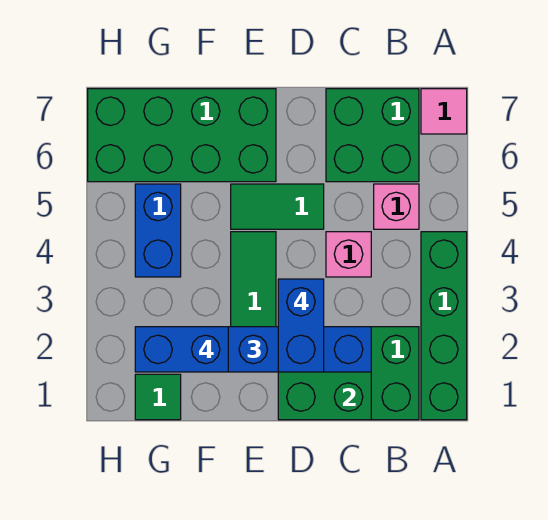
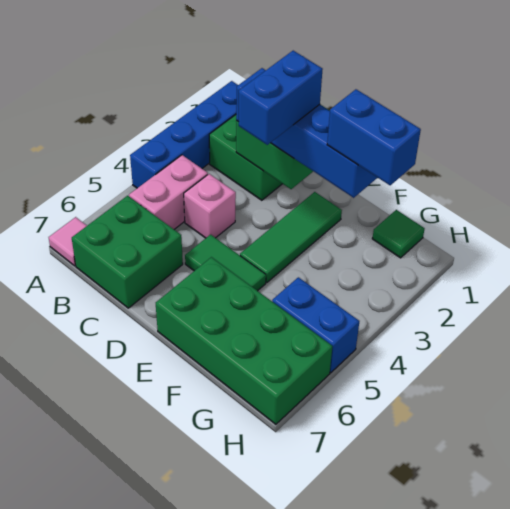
green 1x4 brick [421,232,467,420] -> blue 1x4 brick [130,81,238,188]
pink 1x1 brick [374,184,419,229] -> pink 1x2 brick [129,155,208,229]
blue 1x2 brick [135,184,181,277] -> blue 1x2 brick turned to [272,277,359,373]

